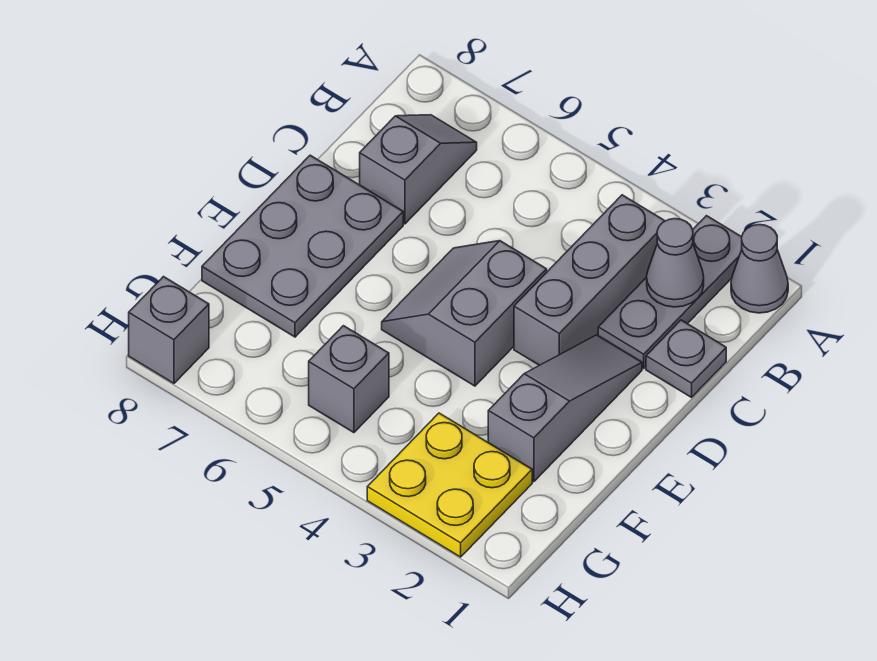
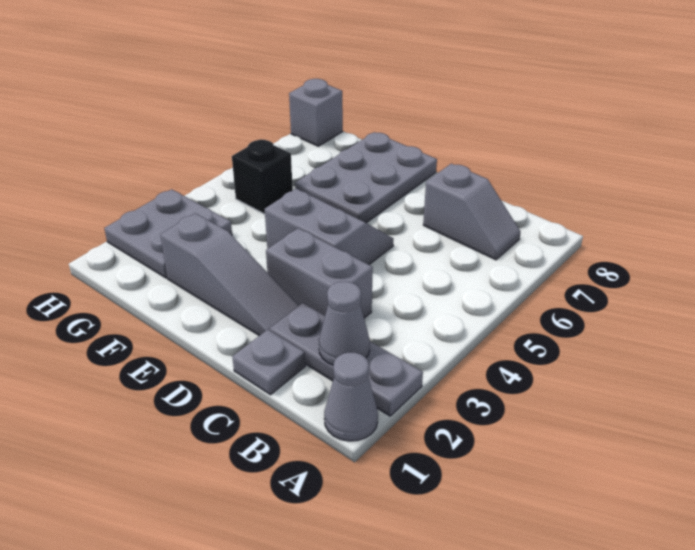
grey 1x3 brick [514,195,665,365] -> grey 1x2 brick [266,228,373,318]
grey 2x3 plate [202,155,403,337] -> grey 2x3 plate turned to [295,132,437,223]
yellow 2x2 plate [367,413,532,557] -> grey 2x2 plate [104,189,232,278]
grey 1x1 brick [309,326,389,433] -> black 1x1 brick [232,140,293,214]

